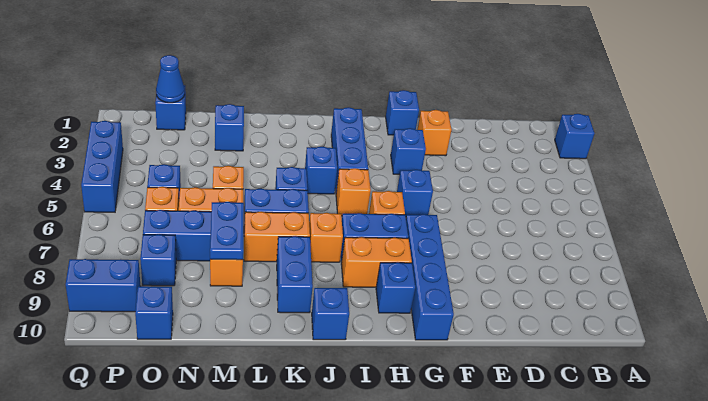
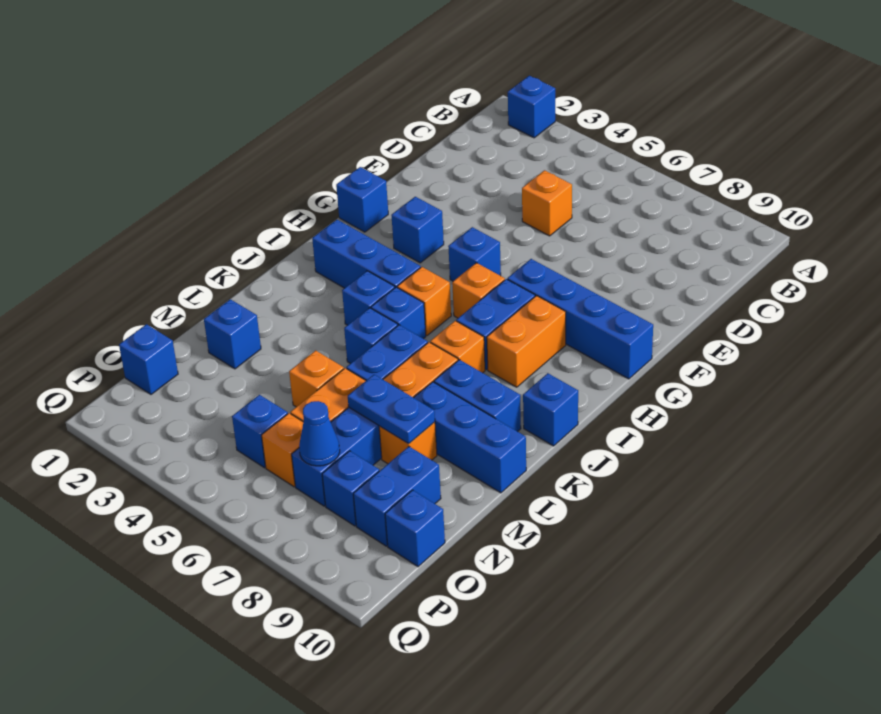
orange 1x1 brick [417,110,452,156] -> orange 1x1 brick moved to [522,170,572,236]
blue 1x1 brick [376,262,415,313] -> blue 1x1 brick moved to [371,287,426,339]
blue 1x1 cone [156,55,185,103] -> blue 1x1 cone moved to [299,401,340,466]
blue 1x2 brick [66,259,140,312] -> blue 1x2 brick moved to [353,447,441,546]
blue 1x3 brick [81,121,123,212] -> blue 1x3 brick moved to [414,382,526,493]

